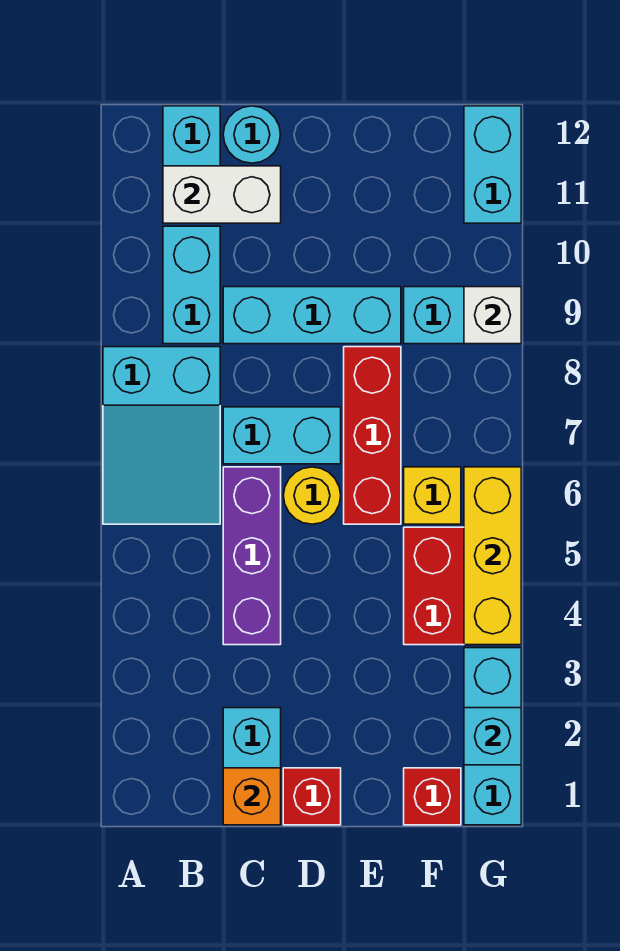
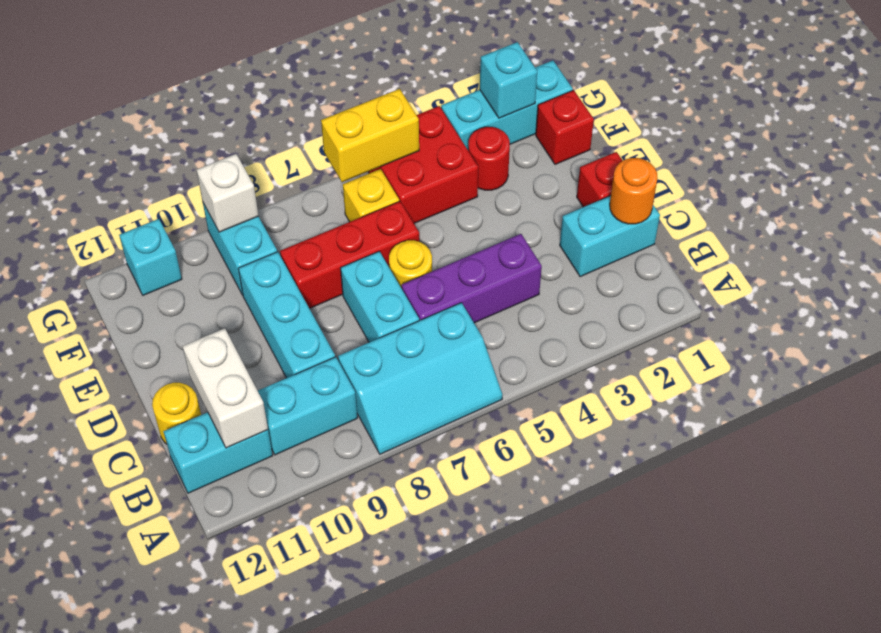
cyan 2x3 slope [103,347,220,524] -> cyan 2x3 slope turned to [338,303,502,454]
orange 1x1 brick [223,768,281,825] -> orange 1x1 round brick [610,158,657,224]
cyan 1x1 round brick [223,106,281,163] -> yellow 1x1 round brick [152,383,201,444]
none -> red 1x1 round brick [468,127,510,190]
yellow 1x3 brick [464,467,521,645] -> yellow 1x2 brick [321,89,419,182]
cyan 1x2 brick [464,106,521,223] -> cyan 1x1 brick [119,219,182,295]

